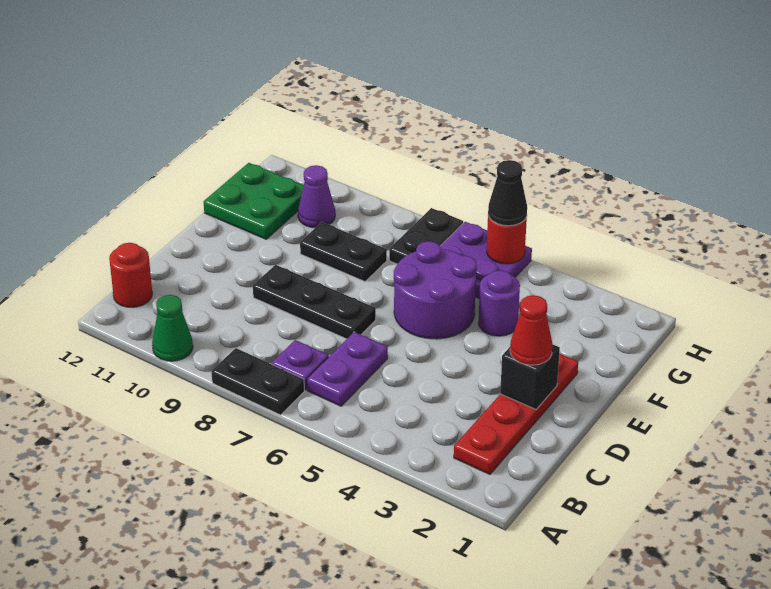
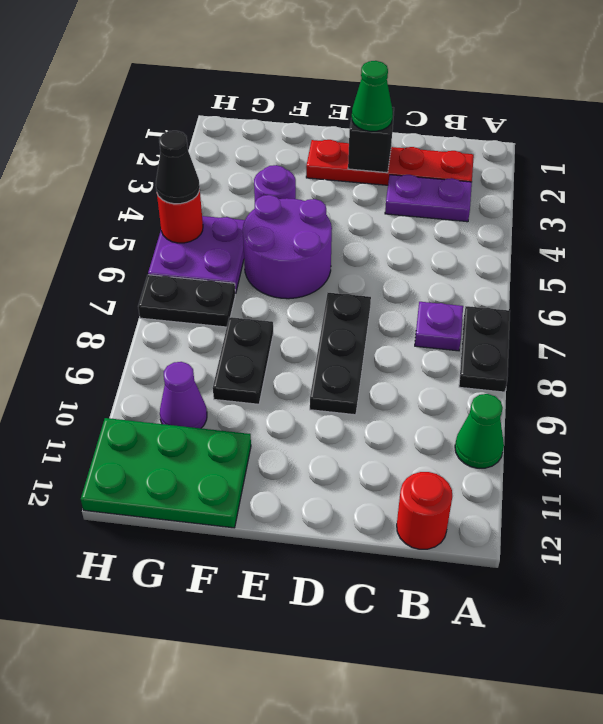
purple 1x2 plate [307,332,388,406] -> purple 1x2 plate moved to [385,175,472,222]
red 1x1 cone [510,295,552,365] -> green 1x1 cone [352,61,393,131]
green 2x2 plate [204,163,304,239] -> green 2x3 plate [81,418,251,528]

